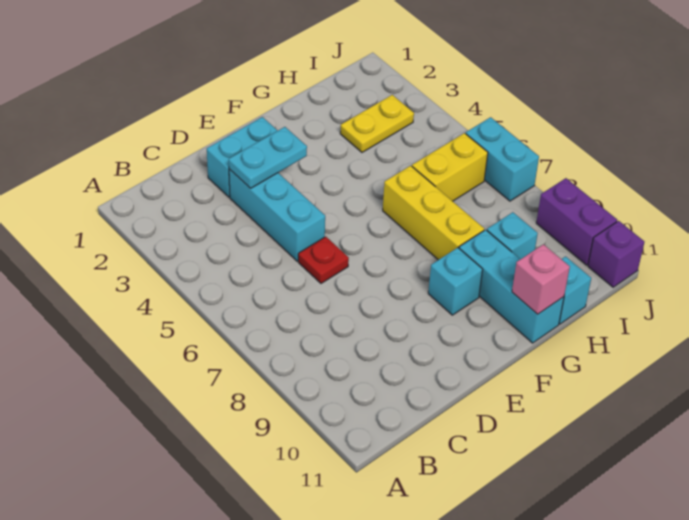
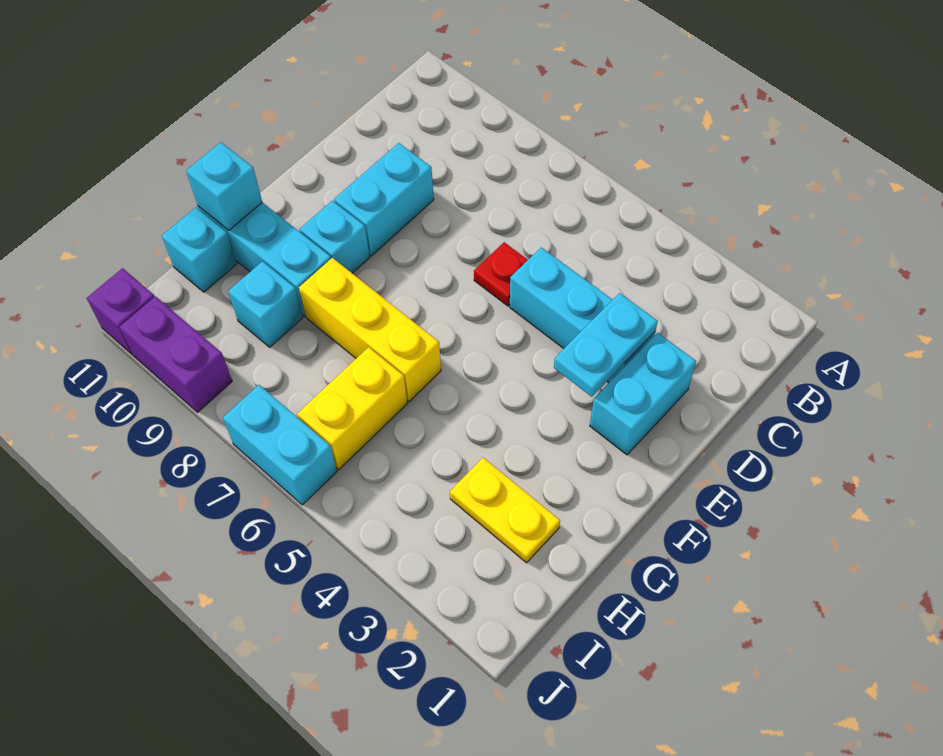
none -> cyan 1x2 brick [334,143,434,256]
pink 1x1 brick [512,244,570,314] -> cyan 1x1 brick [186,142,262,230]
yellow 1x2 plate [340,95,414,152] -> yellow 1x2 plate turned to [450,458,560,563]

